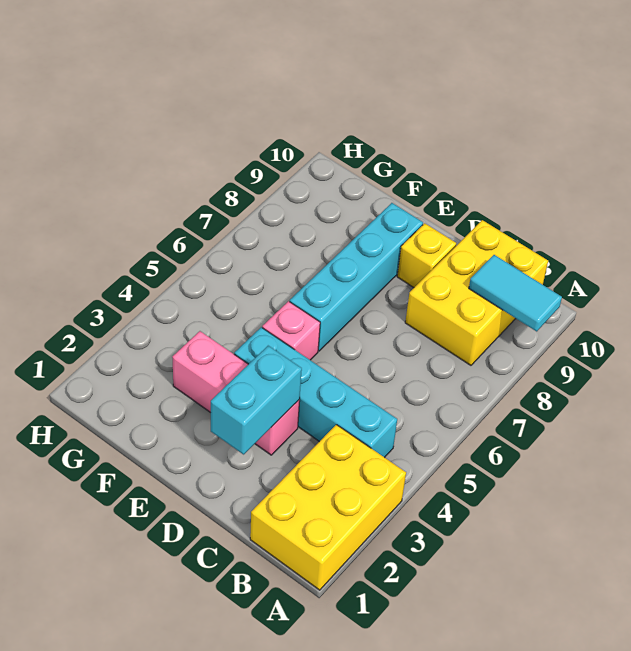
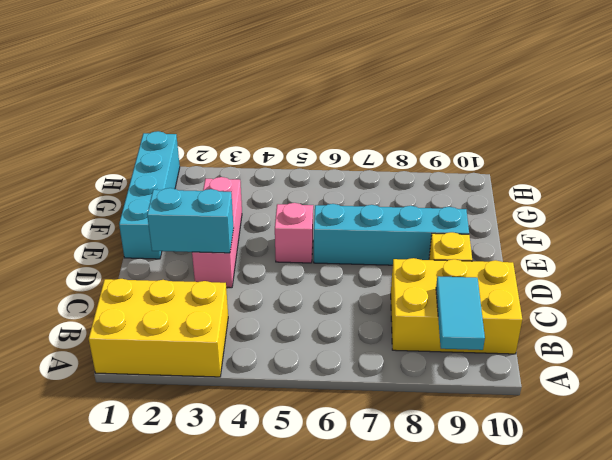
cyan 1x4 brick [234,327,397,458] -> cyan 1x4 brick moved to [119,131,180,259]

